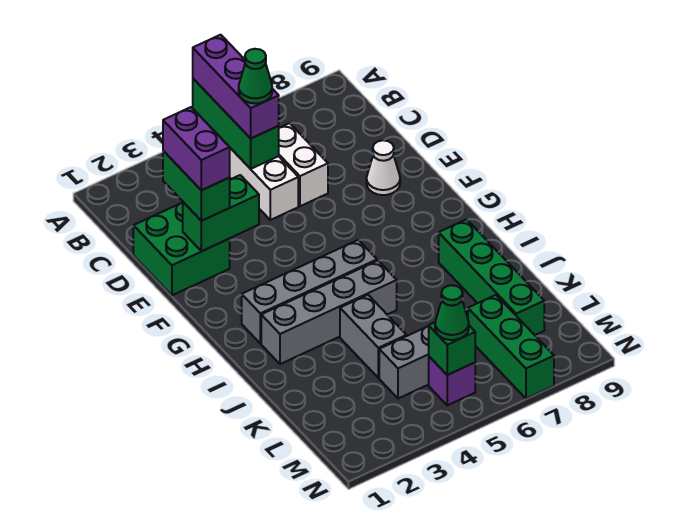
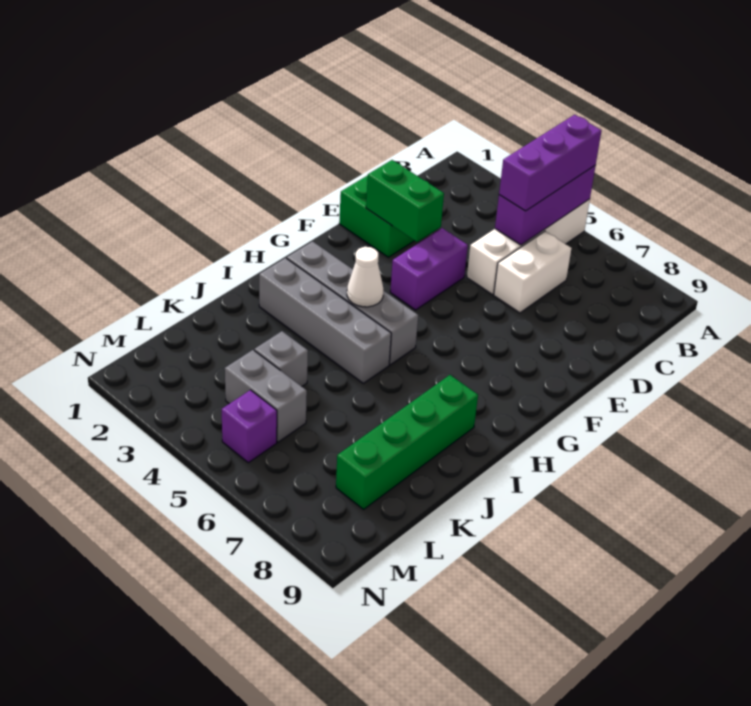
green 1x3 brick [193,79,279,169] -> purple 1x3 brick [495,165,596,245]
green 1x1 cone [239,49,272,103] -> none
green 1x2 brick [163,151,230,221] -> none
purple 1x2 brick [163,107,230,190] -> purple 1x2 brick moved to [390,228,468,310]
white 1x1 cone [366,140,400,195] -> white 1x1 cone moved to [347,247,383,307]
grey 1x2 brick [340,295,407,378] -> grey 1x1 brick [254,331,308,386]
green 1x3 brick [468,295,554,399] -> none
green 1x1 brick [429,323,475,375] -> none
green 1x1 cone [435,285,469,340] -> none

